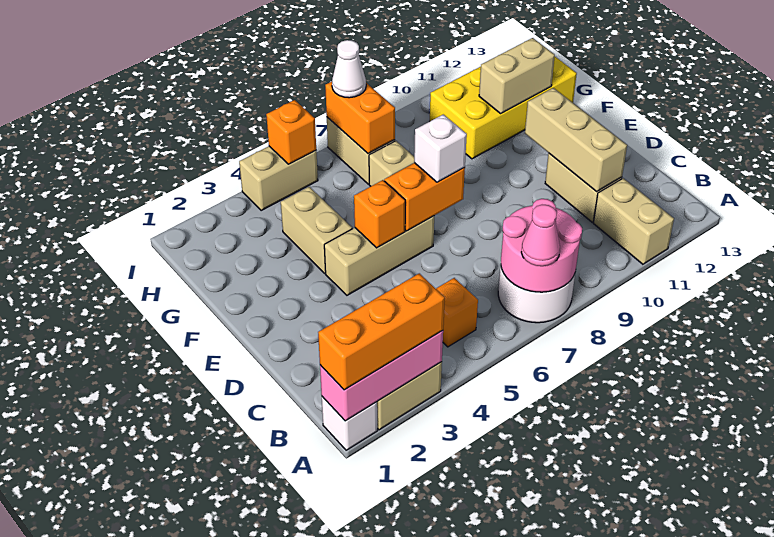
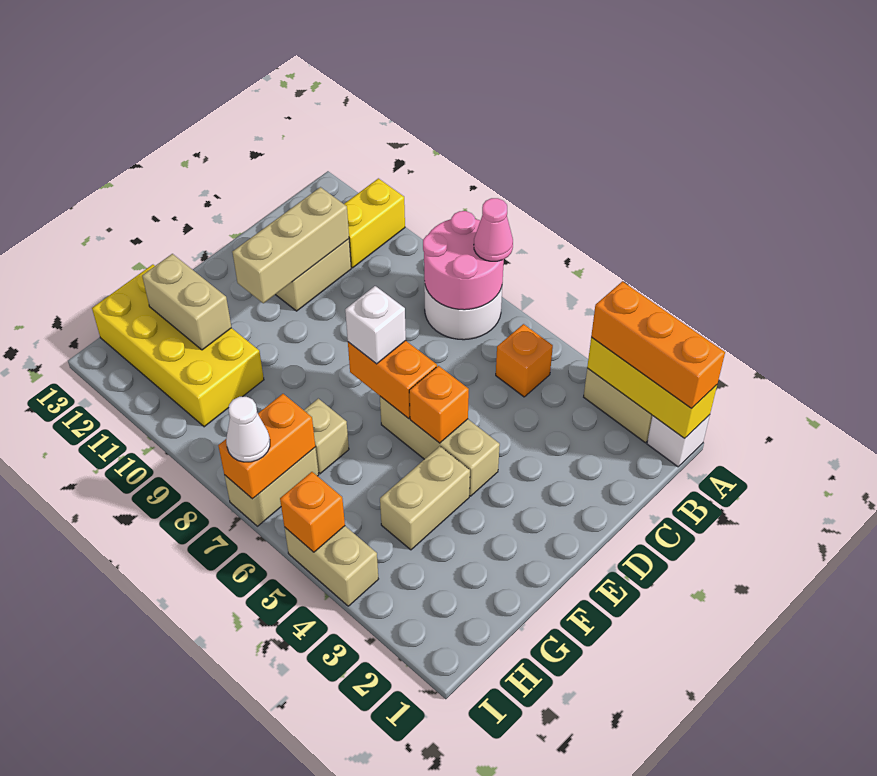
pink 1x3 brick [320,331,443,421] -> yellow 1x3 brick [587,337,717,439]
tan 1x2 brick [593,178,674,264] -> yellow 1x2 brick [344,178,405,268]

